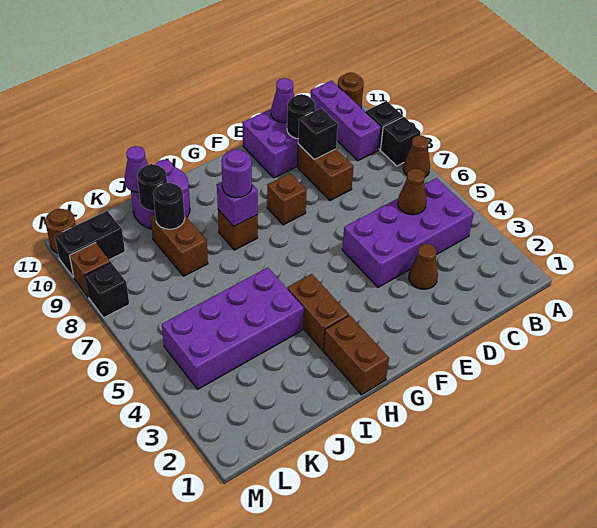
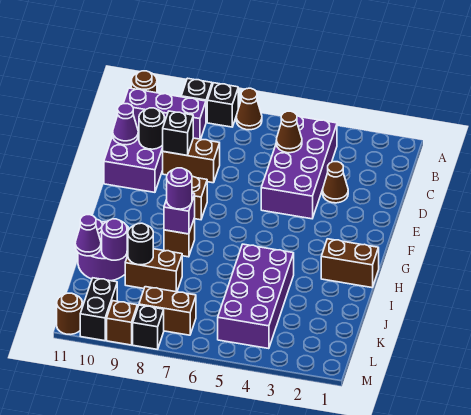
brown 1x2 brick [287,274,349,350] -> brown 1x2 brick moved to [139,287,196,335]
black 1x1 round brick [137,164,167,211] -> purple 1x1 round brick [102,219,127,260]

